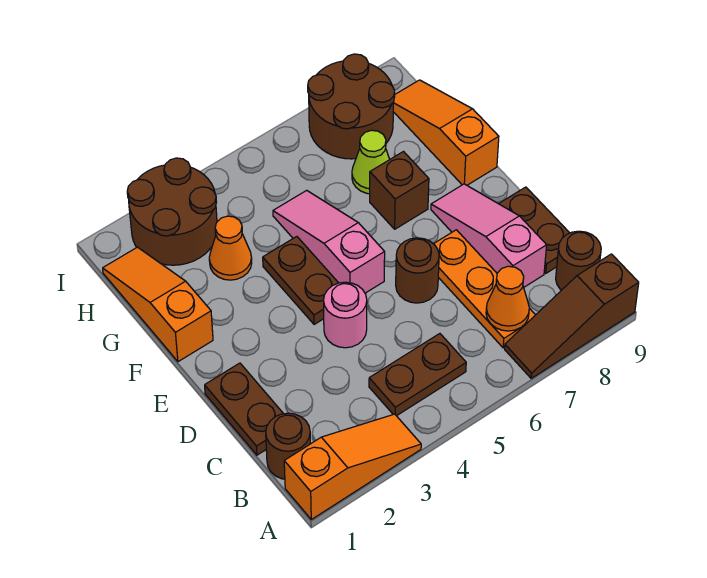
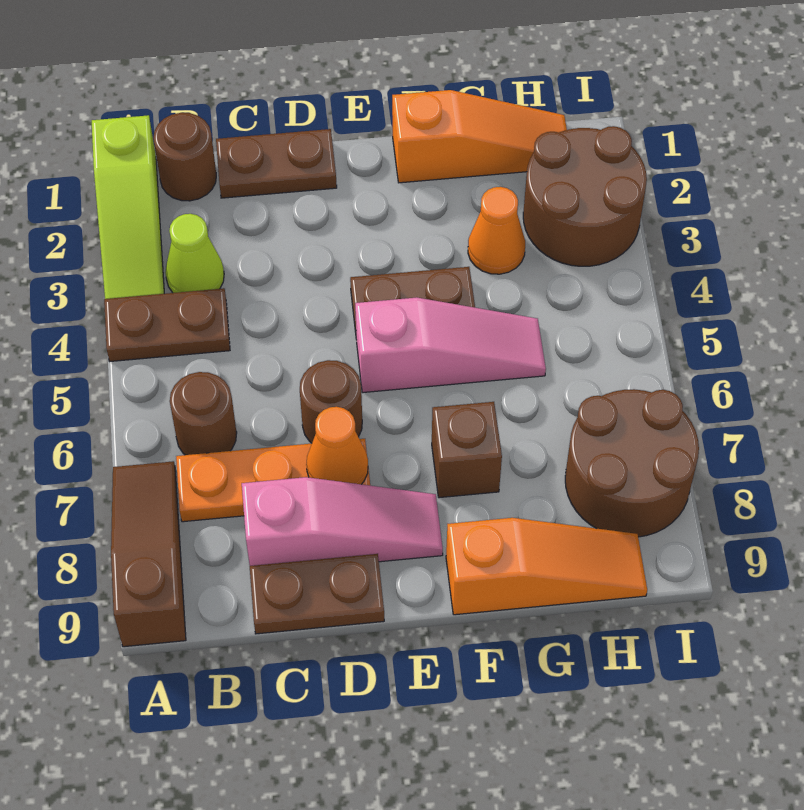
orange 1x3 slope [284,414,421,519] -> lime 1x3 slope [92,115,164,299]
brown 1x2 plate [369,334,466,416] -> brown 1x2 plate turned to [104,288,230,361]
orange 1x1 cone [486,266,529,331] -> orange 1x1 cone moved to [306,407,368,484]
brown 1x1 round brick [556,231,601,290] -> brown 1x1 round brick moved to [170,372,237,455]
pink 1x1 round brick [323,282,367,348] -> none
lime 1x1 cone [352,130,390,194] -> lime 1x1 cone moved to [165,214,224,293]

